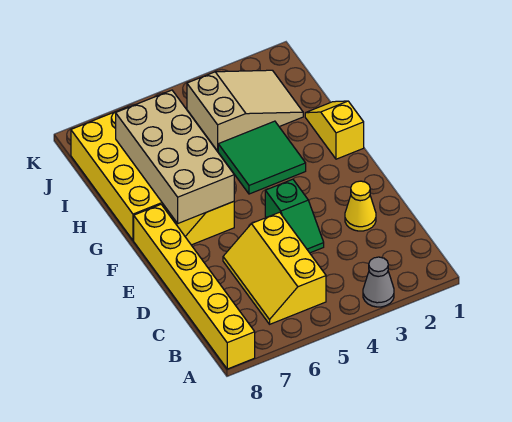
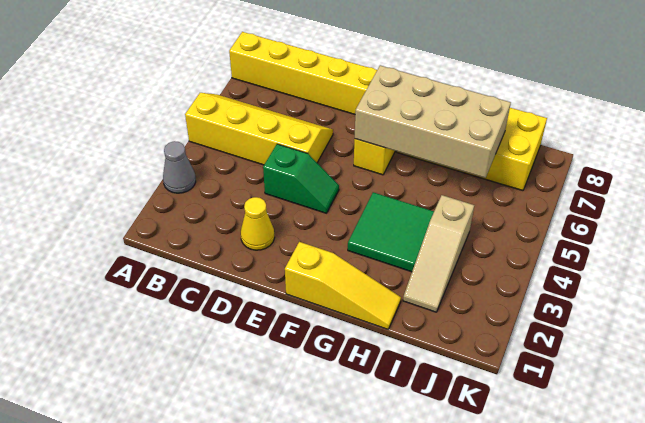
yellow 2x3 slope [223,212,326,324] -> yellow 2x4 slope [185,93,333,165]
green 1x2 slope [265,179,324,253] -> green 1x2 slope turned to [263,144,339,213]
yellow 1x2 slope [305,101,364,159] -> yellow 1x3 slope [285,242,401,329]
tan 2x3 slope [187,70,303,151] -> tan 1x3 slope [403,195,474,312]

